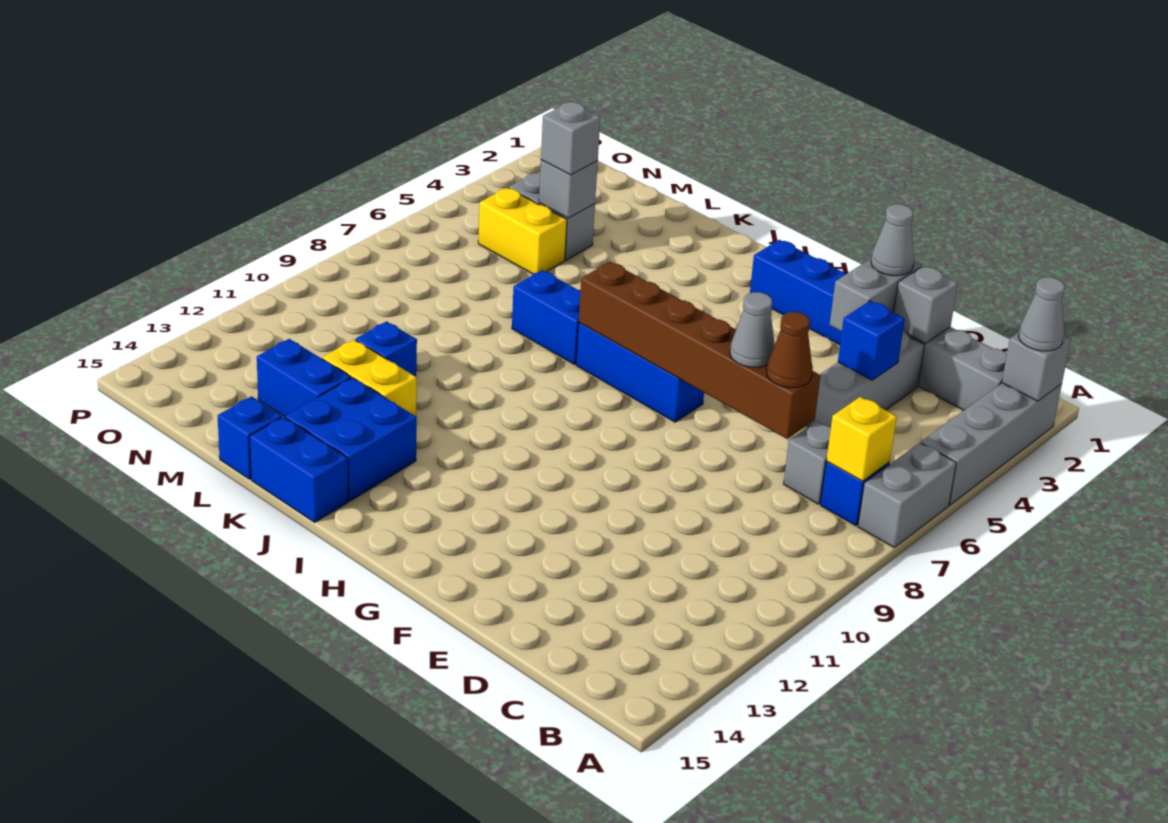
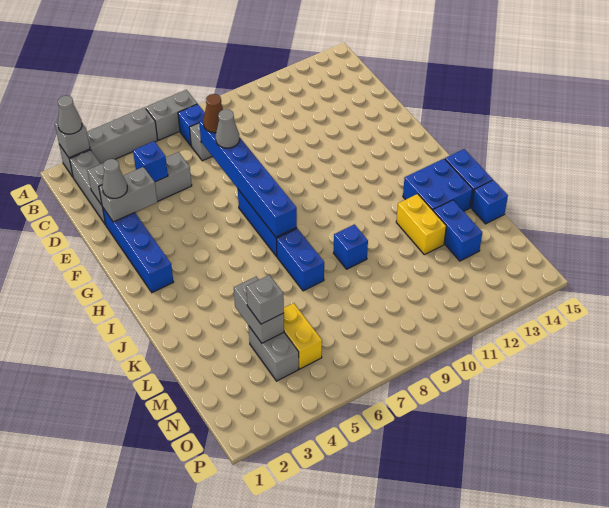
yellow 1x1 brick [826,397,897,481] -> none
brown 1x6 brick [579,262,821,439] -> blue 1x6 brick [199,120,297,237]
blue 1x1 brick [356,321,417,376] -> blue 1x1 brick moved to [334,224,368,269]
grey 1x1 brick [539,160,598,218] -> grey 1x2 brick [234,277,284,343]

